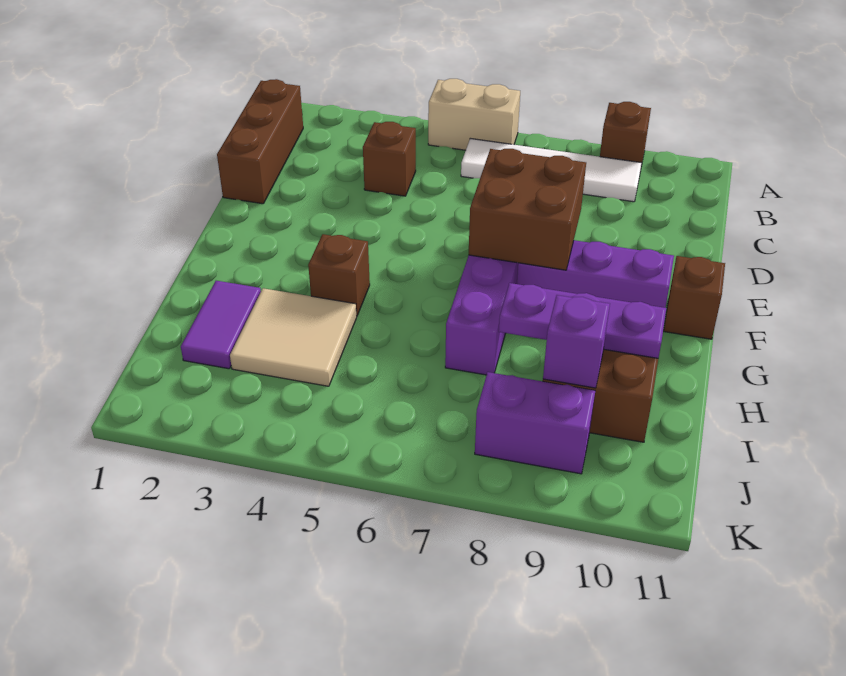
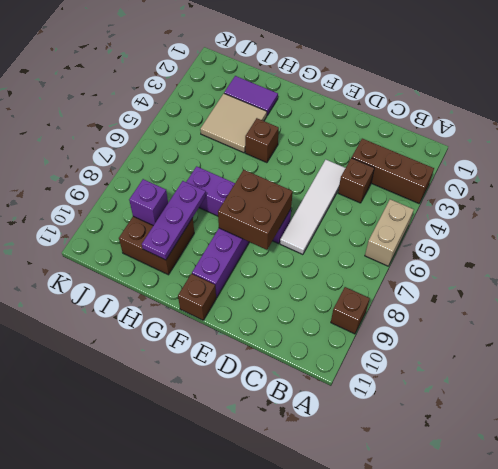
brown 1x3 brick [217,79,303,204] -> brown 1x3 brick moved to [352,139,434,204]
white 1x4 tile [461,138,642,202] -> white 1x4 tile moved to [280,160,345,255]
purple 1x2 brick [475,372,595,474] -> none

